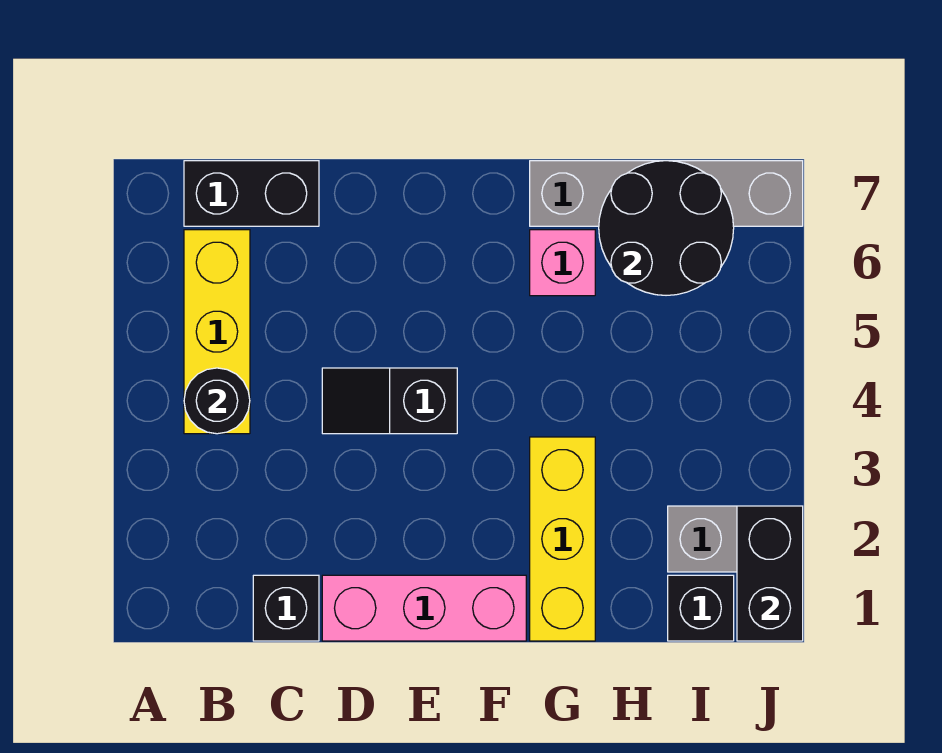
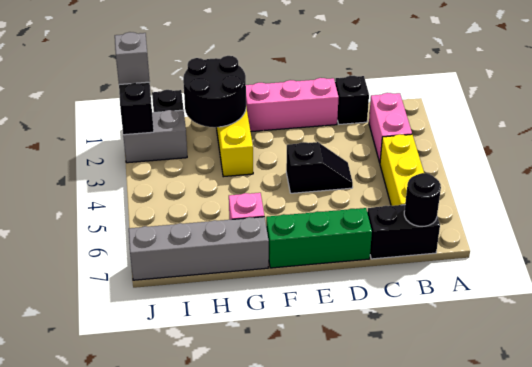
none -> pink 1x2 brick [369,93,412,162]
black 1x1 round brick [184,368,250,434] -> black 1x1 round brick moved to [404,173,441,226]
none -> green 1x3 brick [266,208,372,268]
black 2x2 round brick [599,161,734,295] -> black 2x2 round brick moved to [183,56,246,127]
none -> grey 1x1 brick [115,32,150,84]

